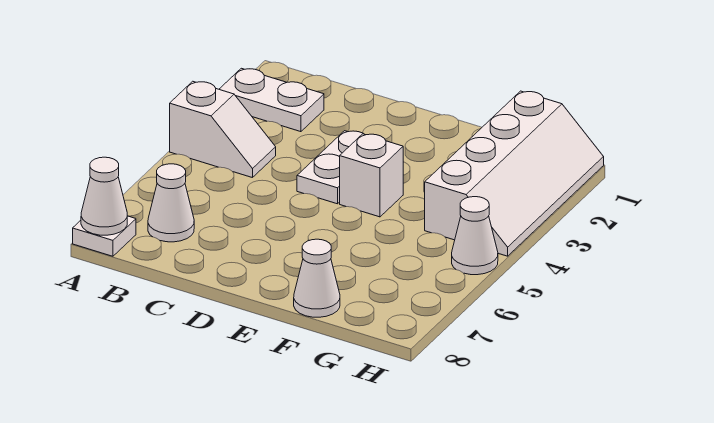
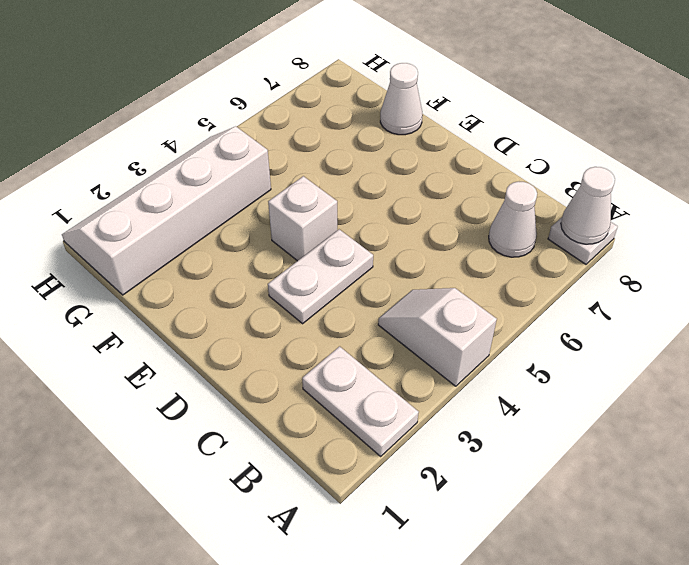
white 1x1 cone [452,197,498,275] -> none

